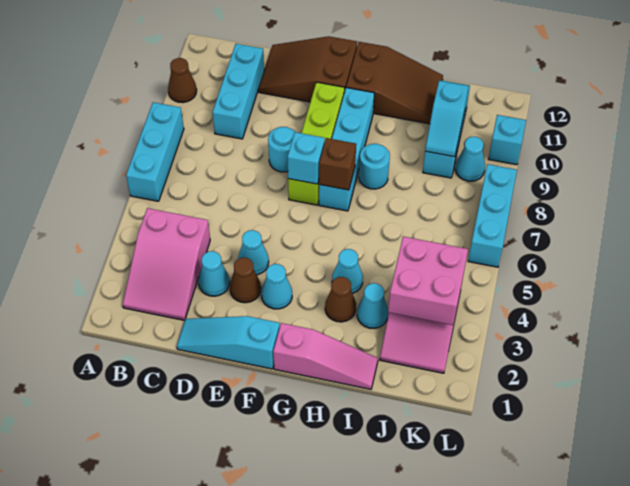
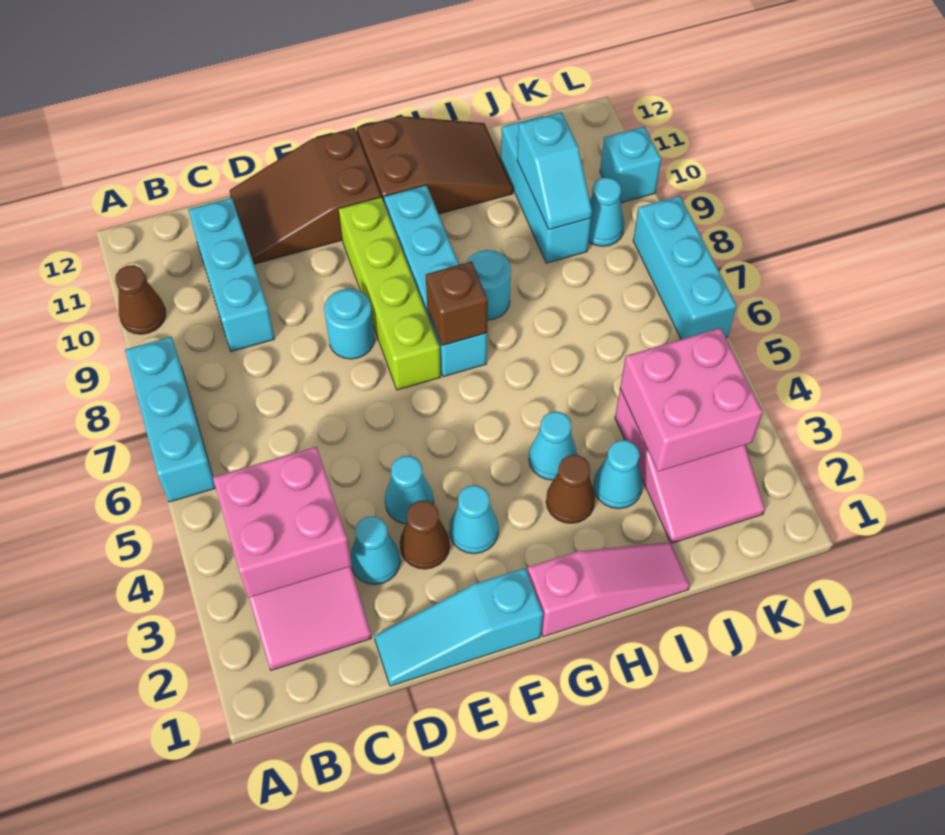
none -> pink 2x2 brick [213,447,352,598]
cyan 1x1 brick [287,132,325,184] -> none

